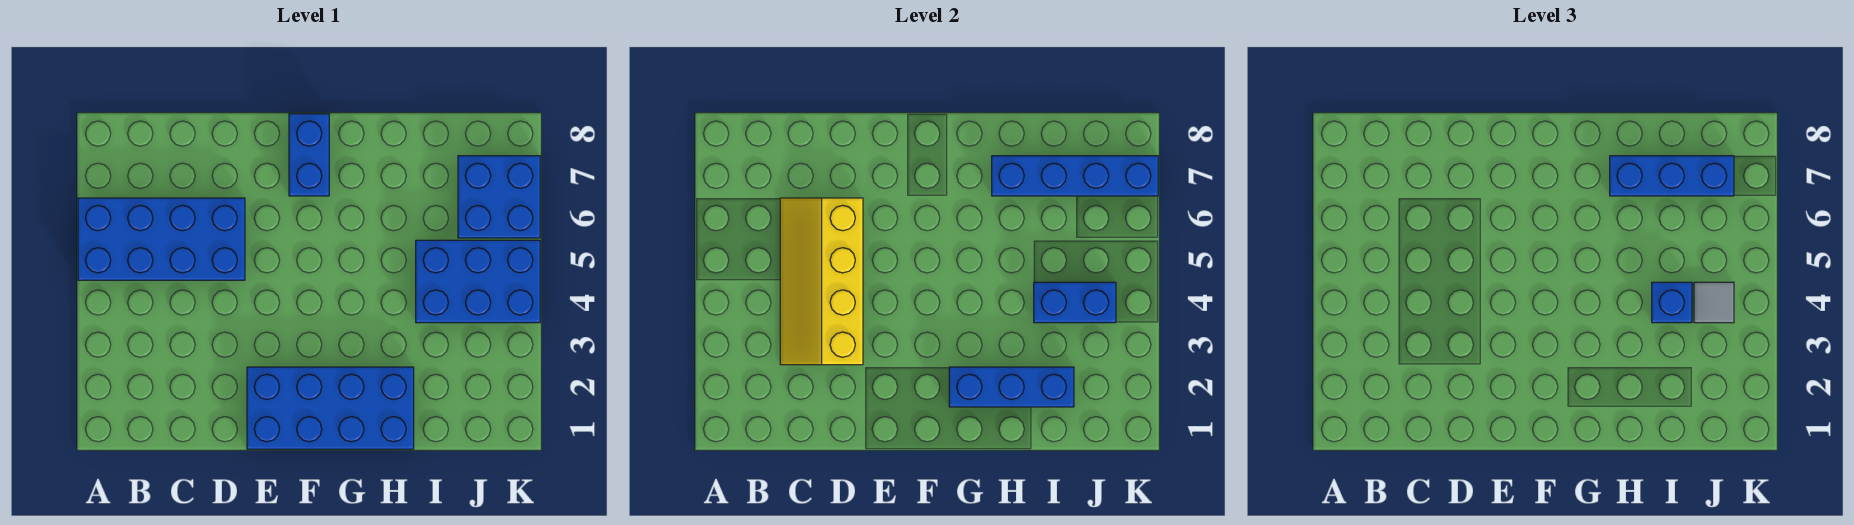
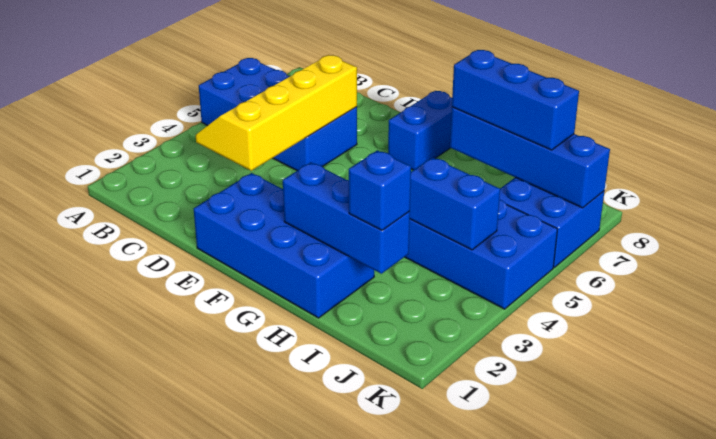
blue 1x1 brick [1652,282,1692,323] -> blue 1x1 brick moved to [349,150,411,230]
grey 1x1 tile [1694,282,1734,323] -> none

